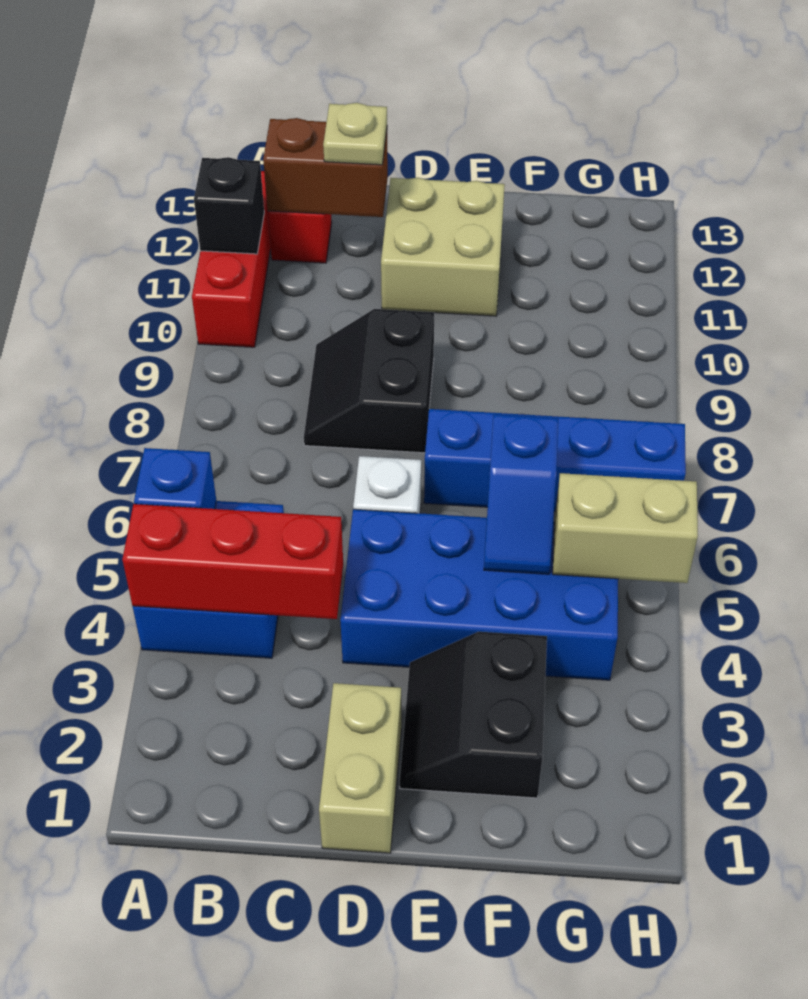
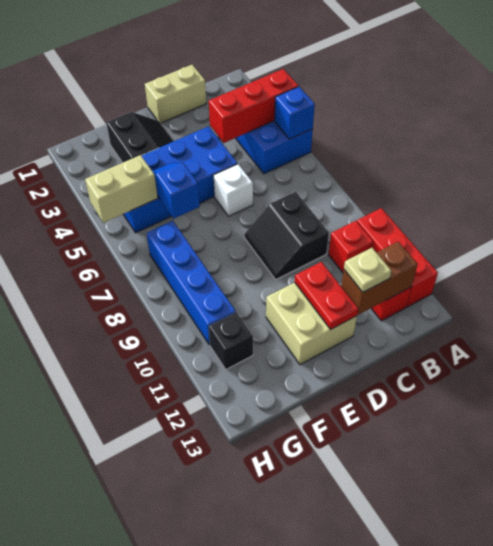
black 1x1 brick [194,157,264,254] -> black 1x1 brick moved to [209,312,253,369]
none -> red 1x1 brick [328,221,373,272]
black 2x2 slope [304,309,434,453] -> black 2x2 slope turned to [244,192,329,279]
tan 1x2 brick [319,683,401,853] -> tan 1x2 brick turned to [145,65,206,123]
none -> red 1x2 plate [295,262,358,329]
blue 1x4 brick [424,409,686,511] -> blue 1x4 brick turned to [147,221,236,345]

